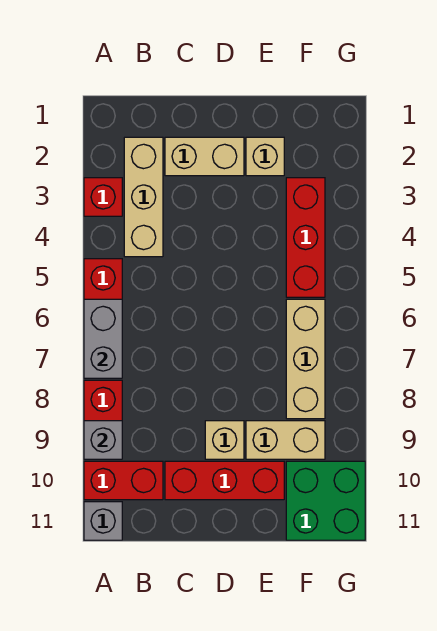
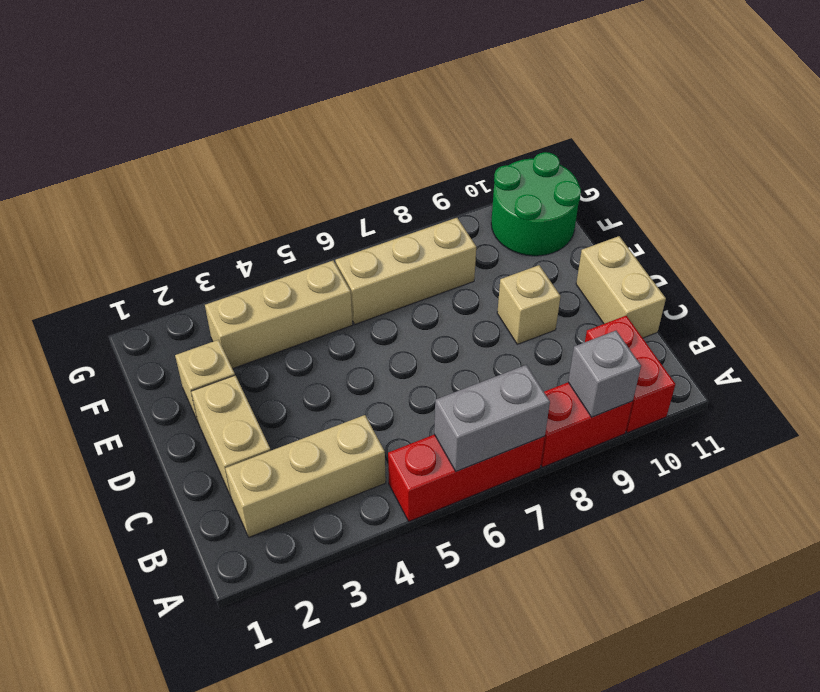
red 1x1 brick [84,178,122,216] -> none
grey 1x1 brick [84,502,122,540] -> none
red 1x3 brick [165,461,284,500] -> none
tan 1x2 brick [246,421,325,459] -> tan 1x2 brick moved to [576,236,666,338]
red 1x3 brick [286,178,325,297] -> tan 1x3 brick [205,261,353,369]
green 2x2 brick [286,461,365,540] -> green 2x2 round brick [491,152,581,256]

